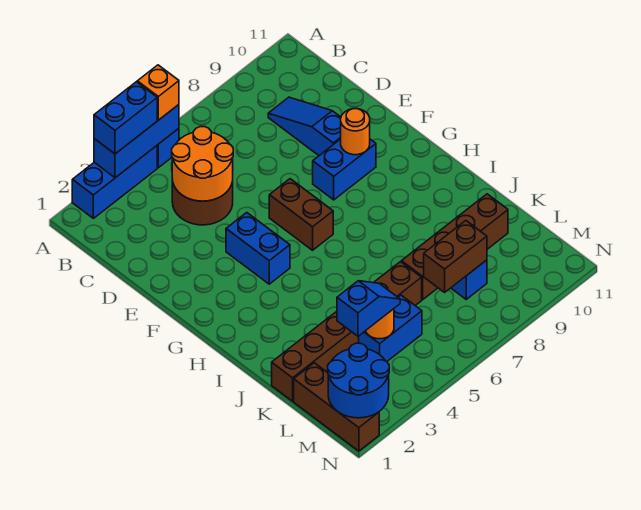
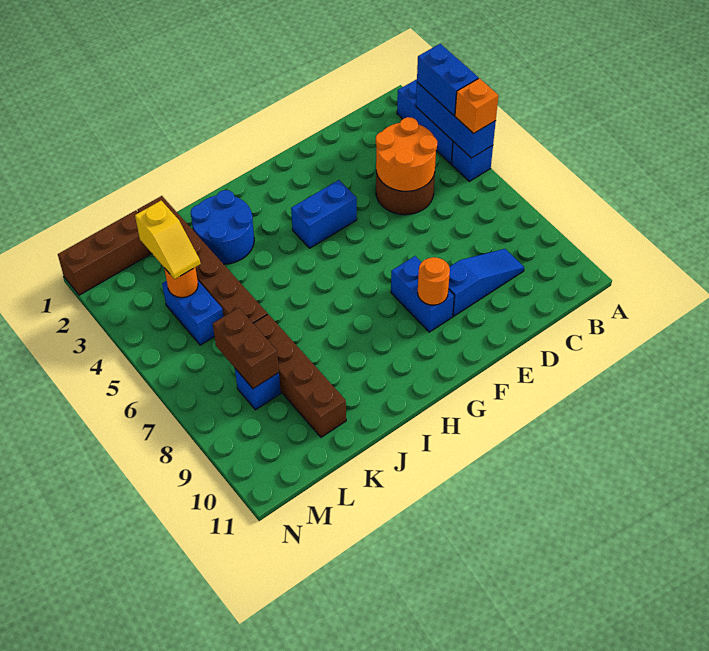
brown 1x2 brick [269,179,333,250] -> none
blue 1x2 slope [337,281,400,336] -> yellow 1x2 slope [135,201,201,279]
blue 2x2 round brick [328,343,389,418] -> blue 2x2 round brick moved to [191,190,254,264]

